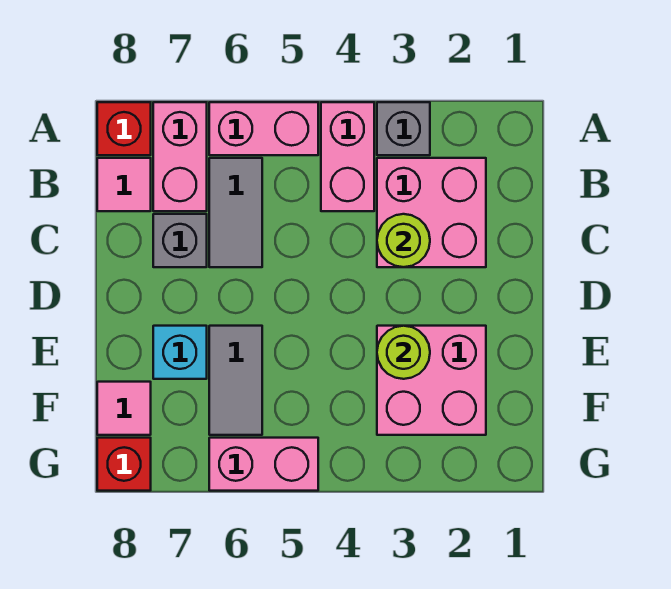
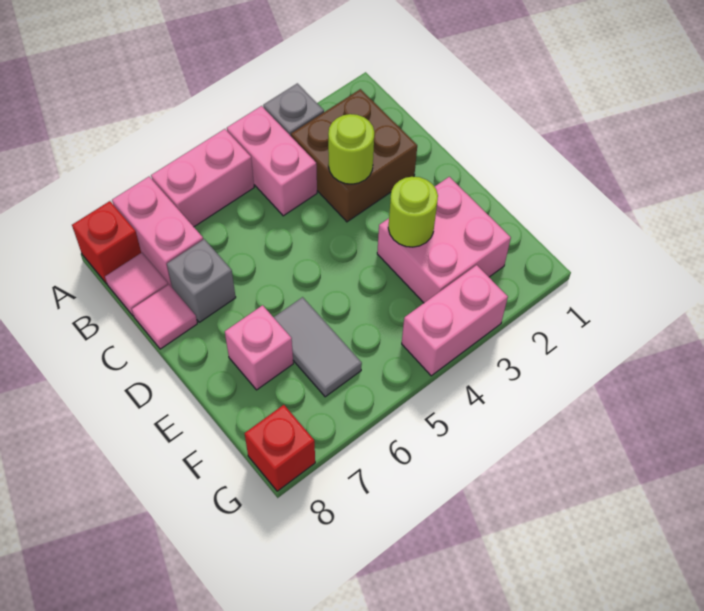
pink 2x2 brick [377,158,486,267] -> brown 2x2 brick [291,89,417,222]
grey 1x2 tile [209,158,262,267] -> none
cyan 1x1 brick [153,326,207,379] -> pink 1x1 brick [225,305,293,390]
pink 1x1 tile [97,382,151,435] -> pink 1x1 tile moved to [132,284,197,349]
pink 1x2 brick [209,438,318,491] -> pink 1x2 brick moved to [402,265,508,376]

